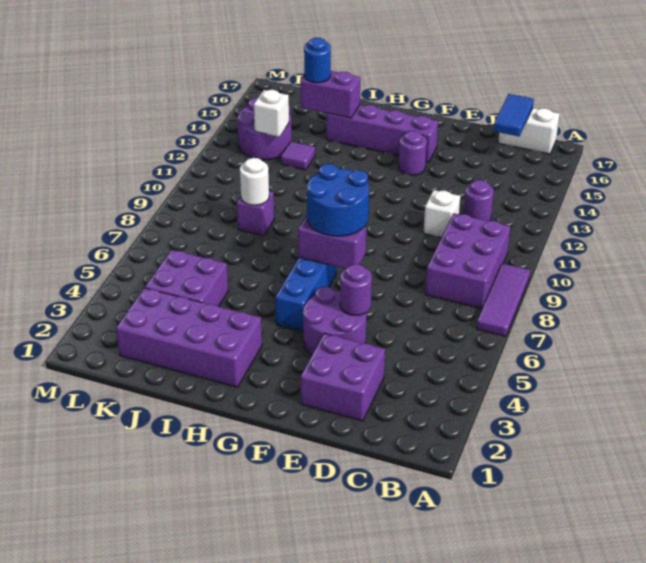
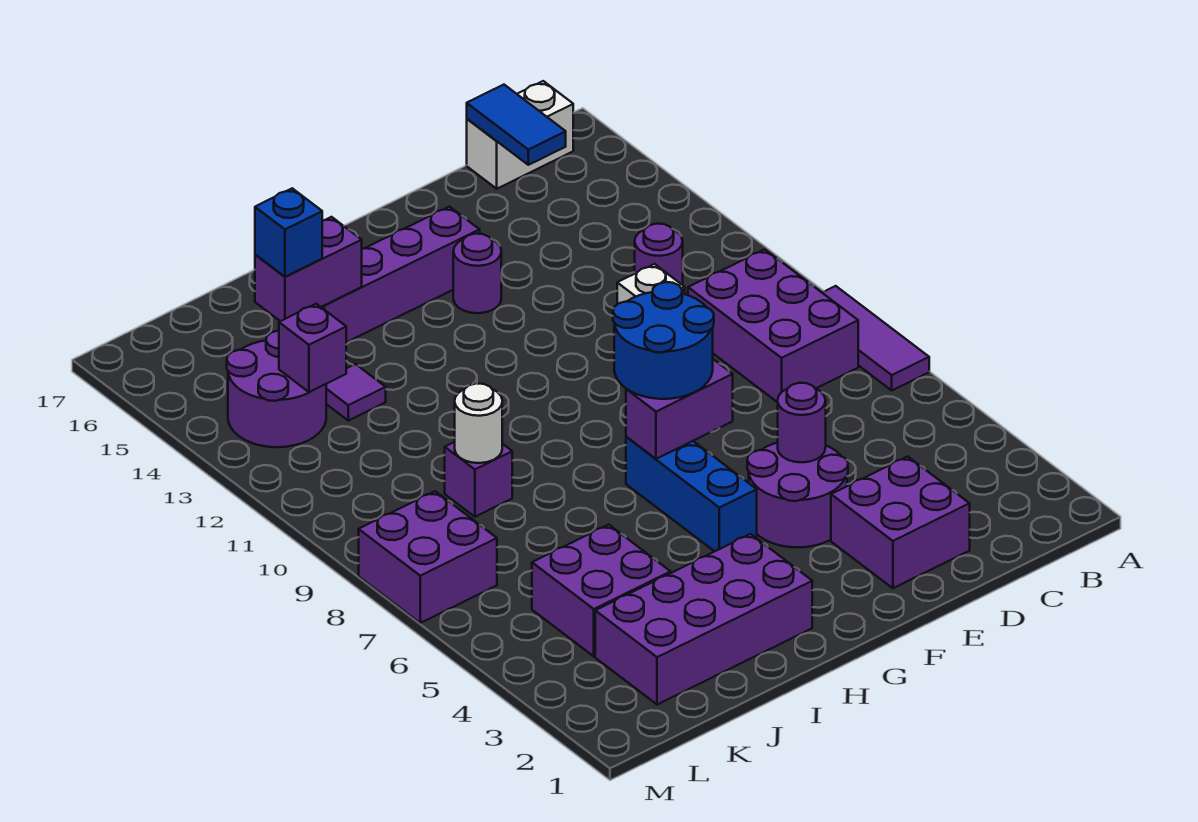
blue 1x1 round brick [304,38,331,83] -> blue 1x1 brick [255,188,322,277]
white 1x1 brick [254,90,289,137] -> purple 1x1 brick [279,304,346,392]
none -> purple 2x2 brick [359,491,497,623]

